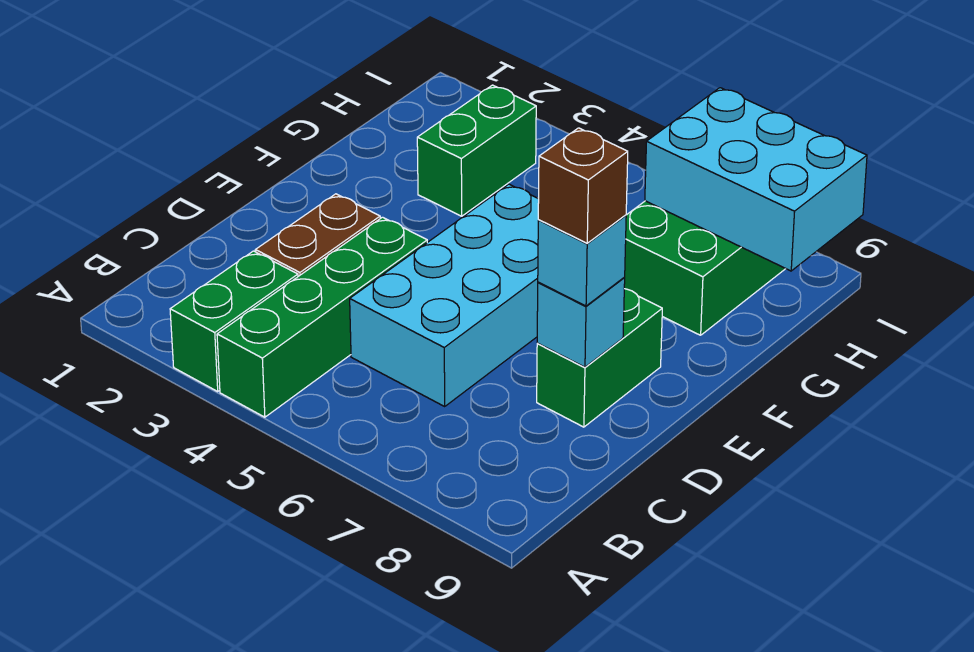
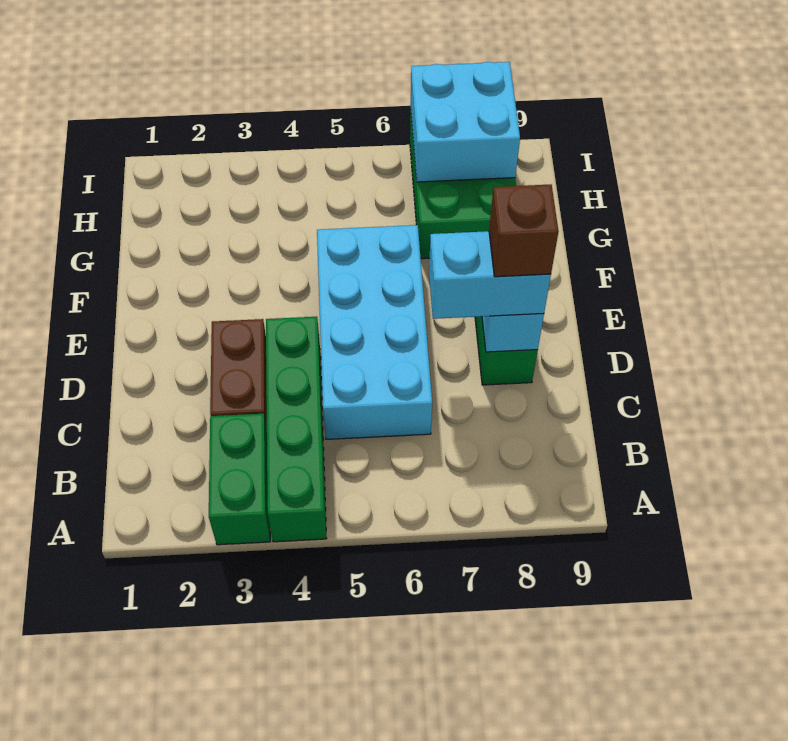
cyan 1x1 brick [538,215,626,306] -> cyan 1x2 brick [429,231,551,319]
green 1x2 brick [417,85,536,216] -> none
cyan 2x3 brick [645,88,867,271] -> cyan 2x2 brick [411,62,520,182]

